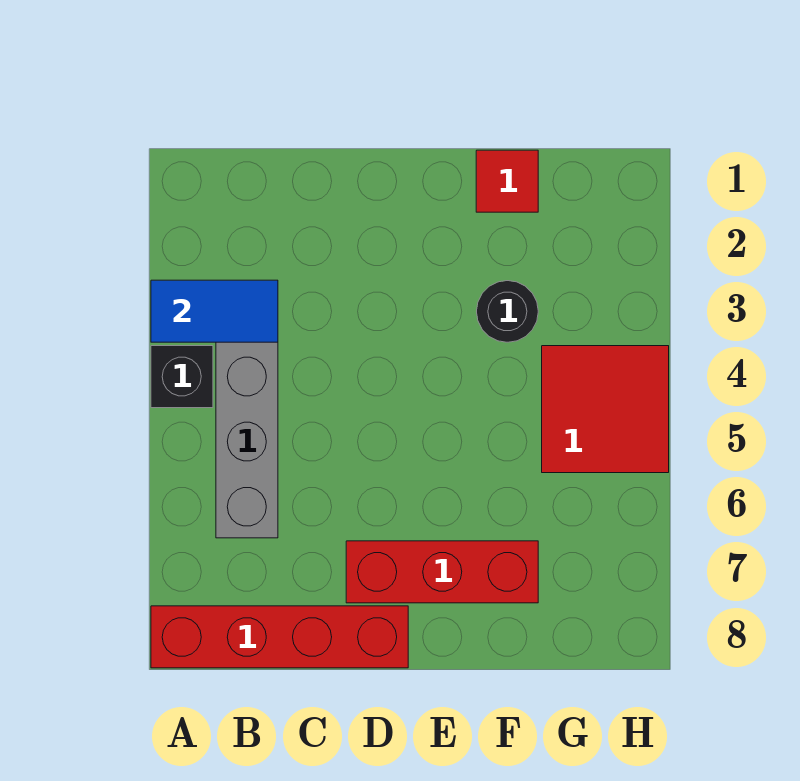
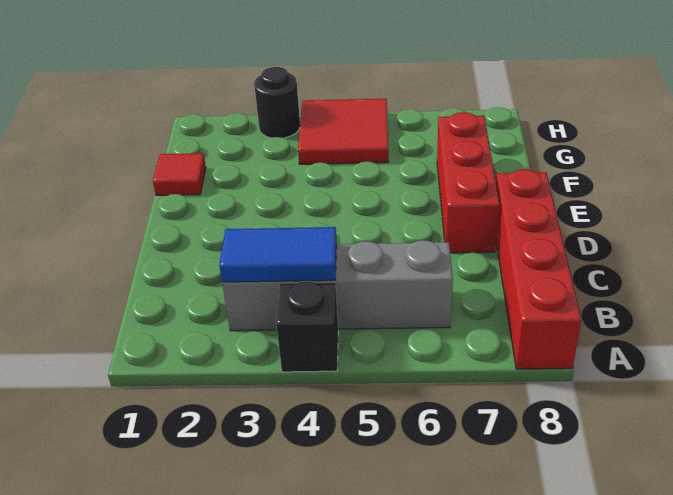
blue 1x2 tile [151,280,278,342] -> blue 1x2 tile turned to [219,227,337,282]
black 1x1 round brick [477,281,538,342] -> black 1x1 round brick moved to [254,67,300,138]

